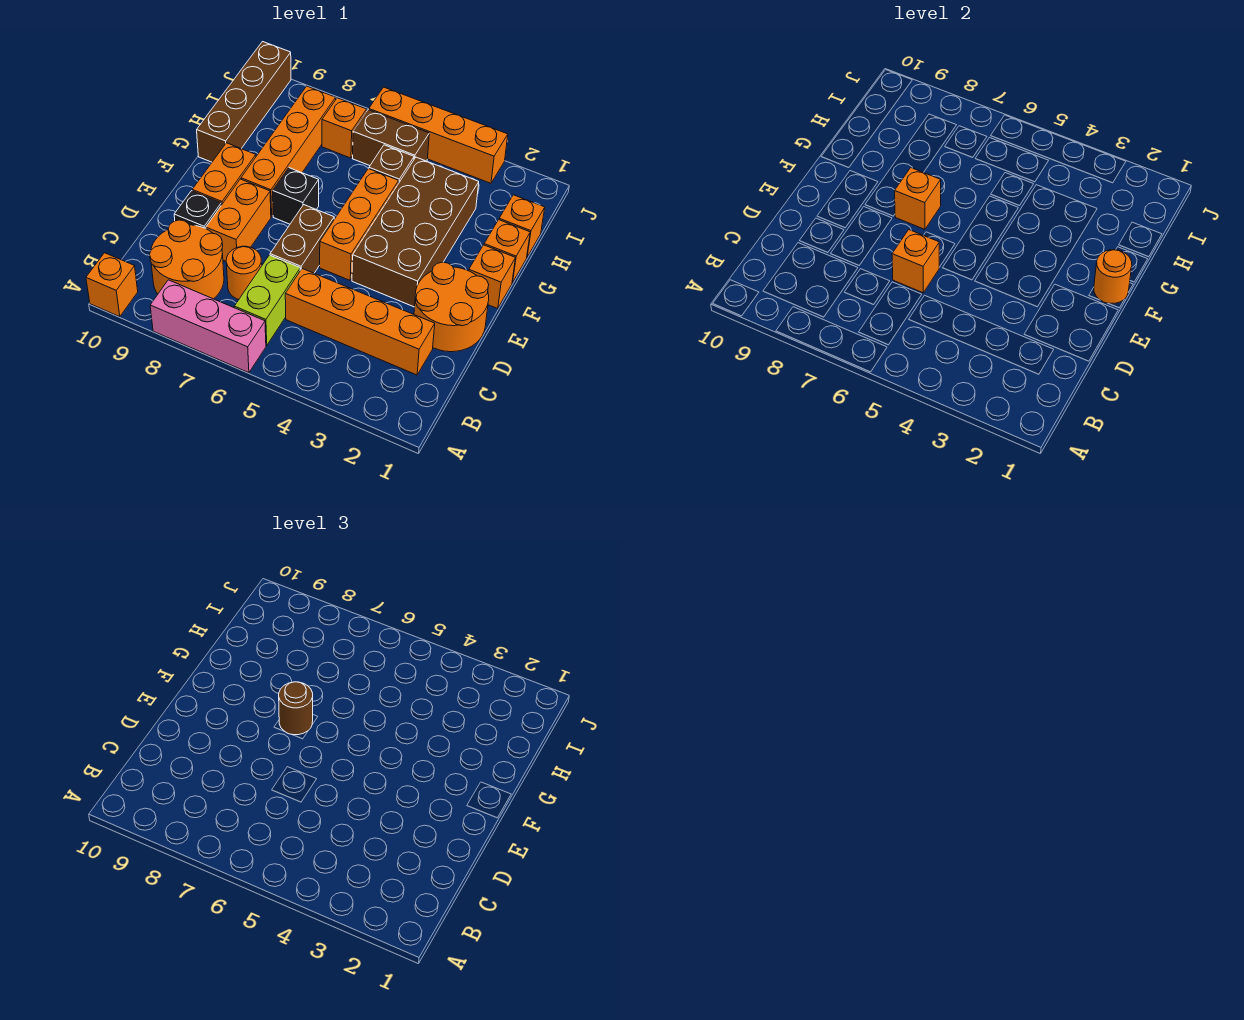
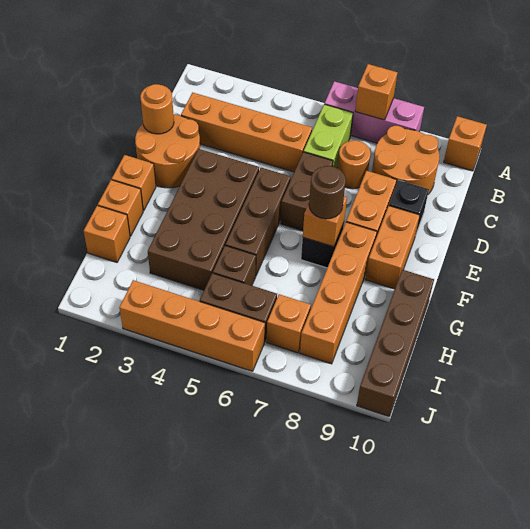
orange 1x1 brick [892,230,939,293] -> orange 1x1 brick moved to [355,64,398,120]
orange 1x3 brick [320,169,399,280] -> brown 1x3 brick [225,168,291,275]
orange 1x1 round brick [1094,250,1132,303] -> orange 1x1 round brick moved to [140,84,174,134]

